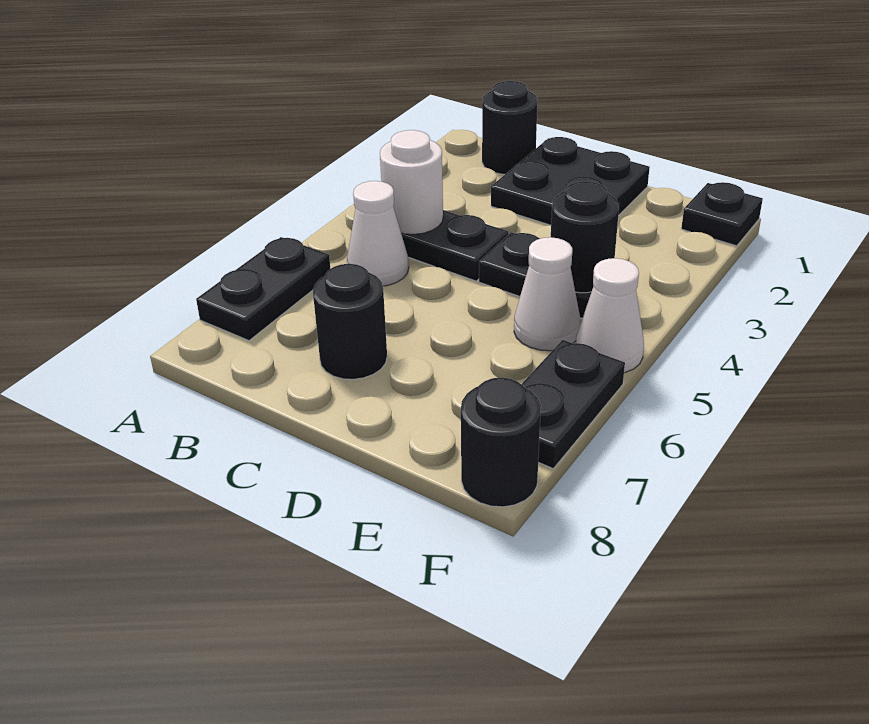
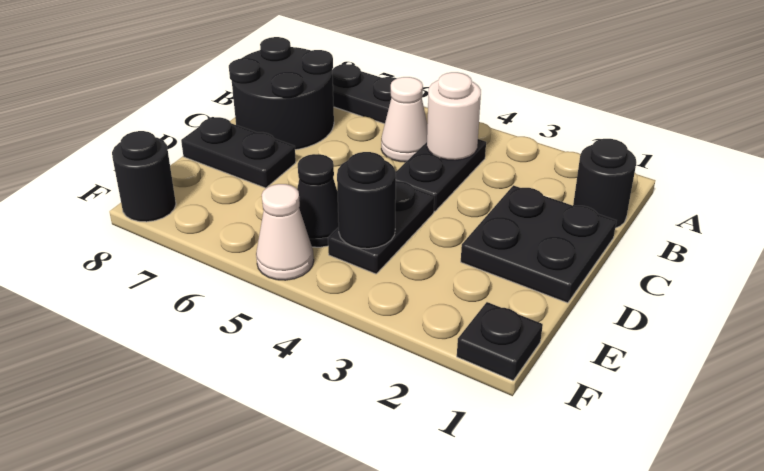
black 1x1 round brick [313,264,387,379] -> black 2x2 round brick [229,37,334,150]
white 1x1 cone [514,237,580,351] -> black 1x1 cone [297,154,339,247]
black 1x2 plate [521,340,625,468] -> black 1x2 plate moved to [181,117,296,188]

